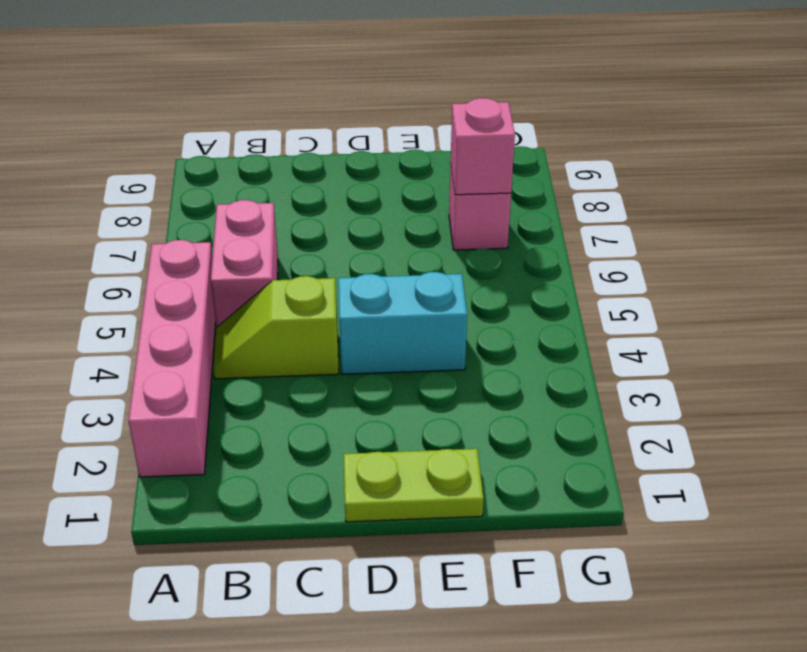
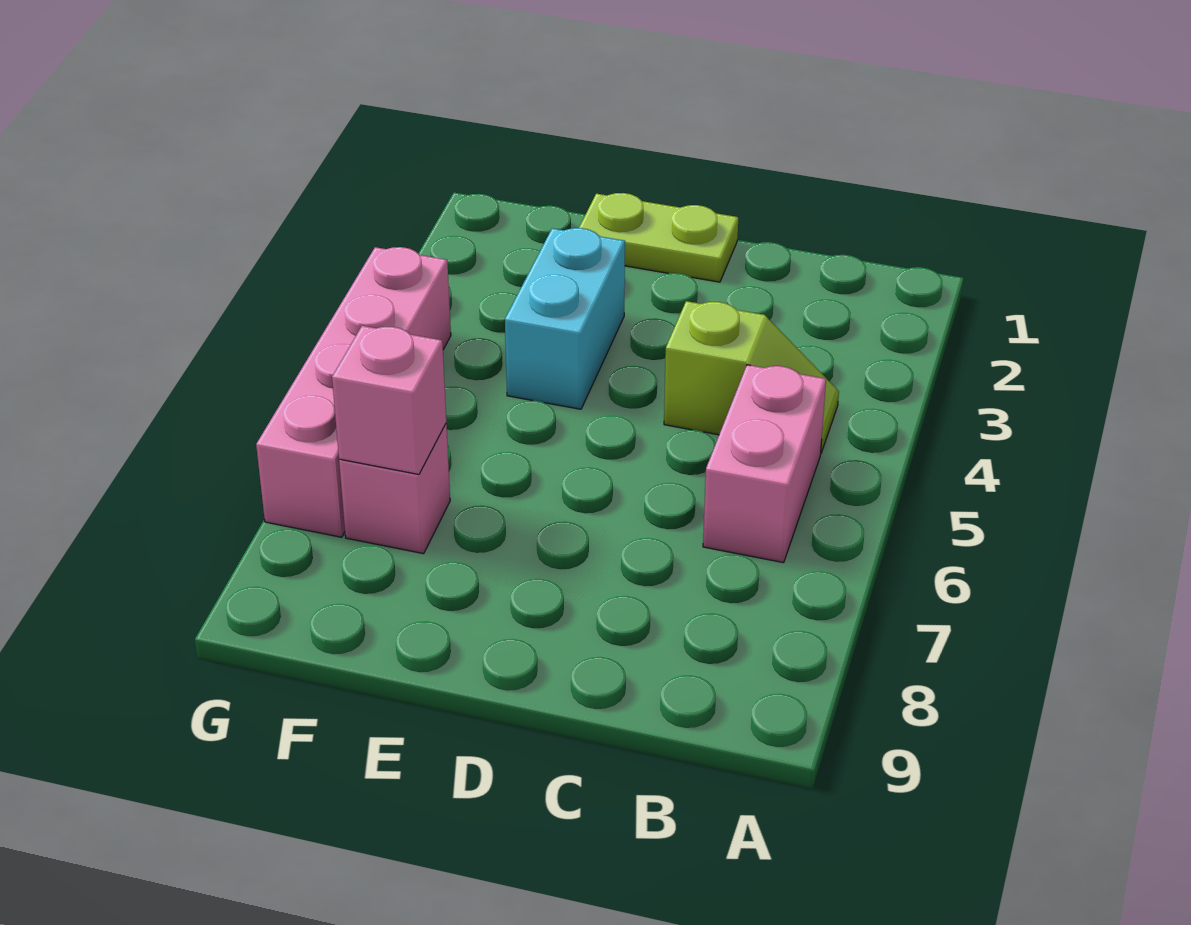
pink 1x4 brick [129,240,216,477] -> pink 1x4 brick moved to [256,247,451,537]
cyan 1x2 brick [338,272,467,374] -> cyan 1x2 brick turned to [505,228,625,409]

